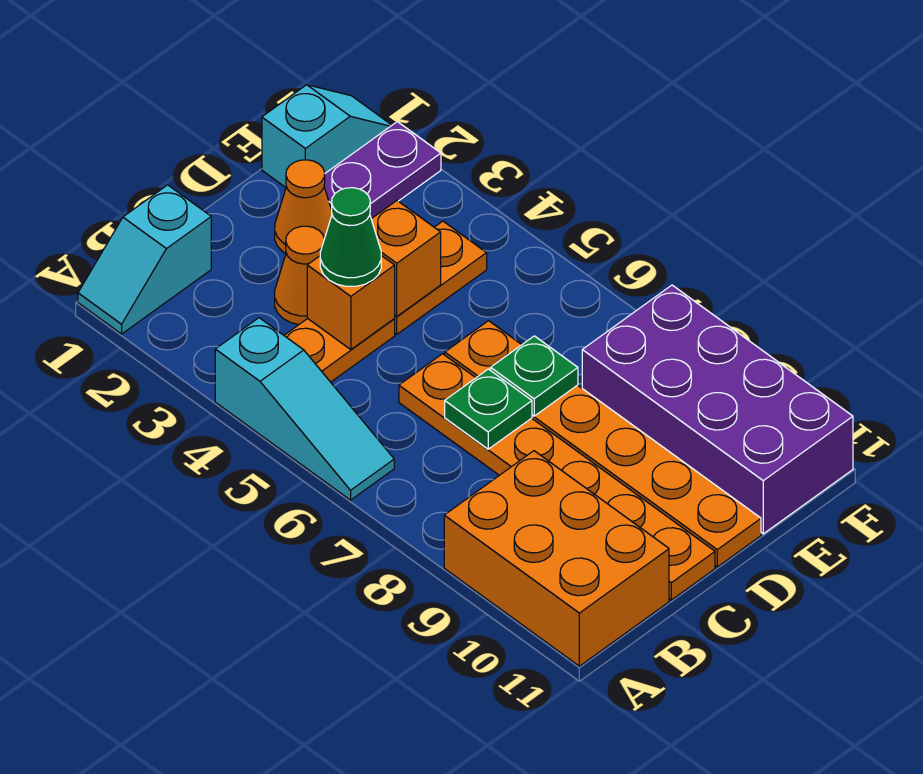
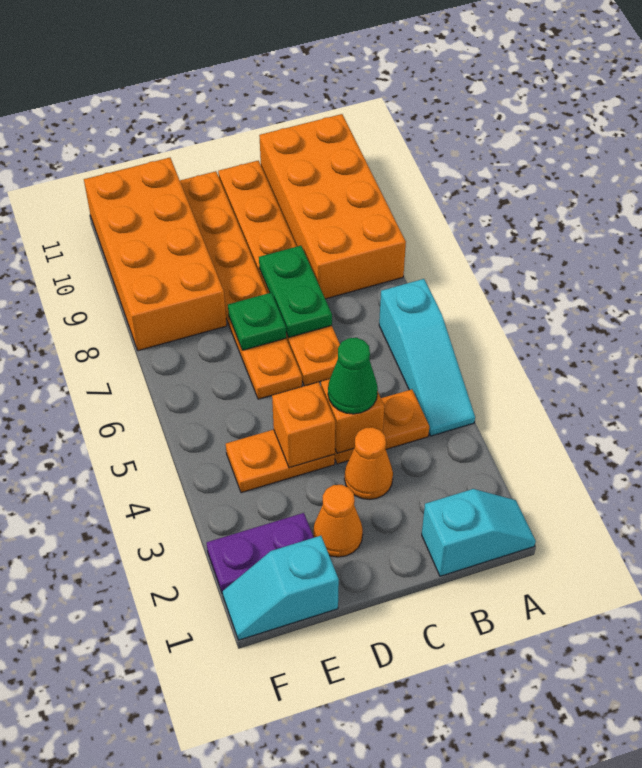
cyan 1x3 slope [215,318,394,500] -> cyan 1x3 slope turned to [379,279,475,436]
orange 2x3 brick [444,451,669,666] -> orange 2x4 brick [259,114,406,299]
green 1x1 plate [445,369,532,449] -> green 1x2 plate [259,246,332,338]
purple 2x4 brick [582,285,853,534] -> orange 2x4 brick [84,158,227,351]

